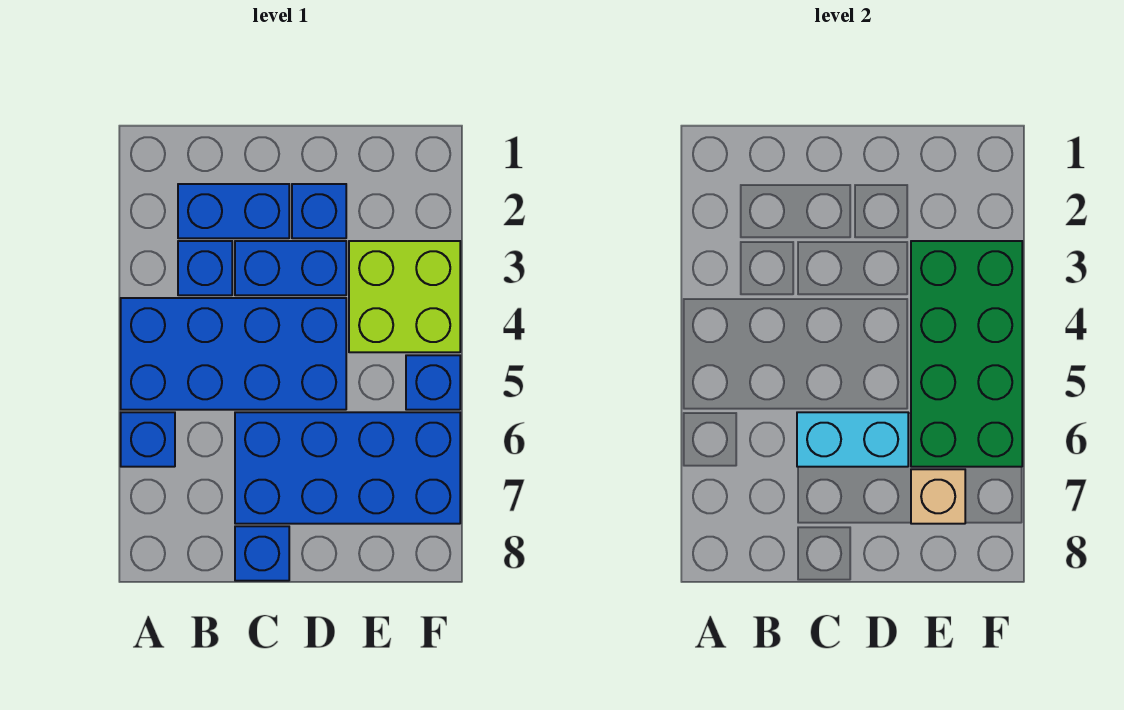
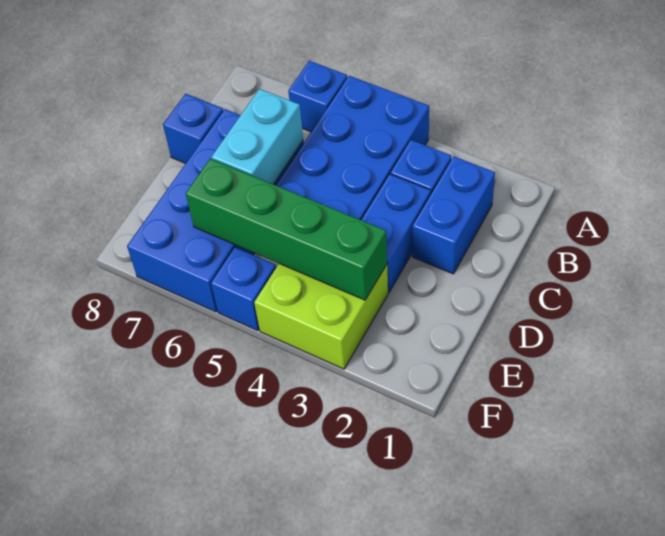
blue 1x1 brick [292,184,346,238] -> none
green 2x4 brick [911,241,1022,467] -> green 1x4 brick [186,159,387,300]
tan 1x1 brick [911,469,965,524] -> none

